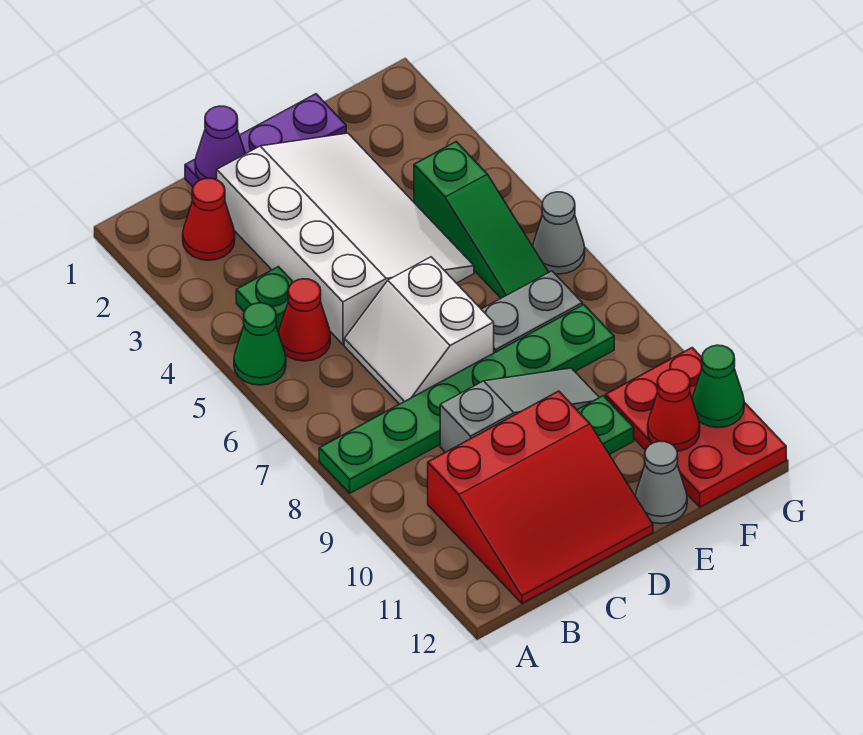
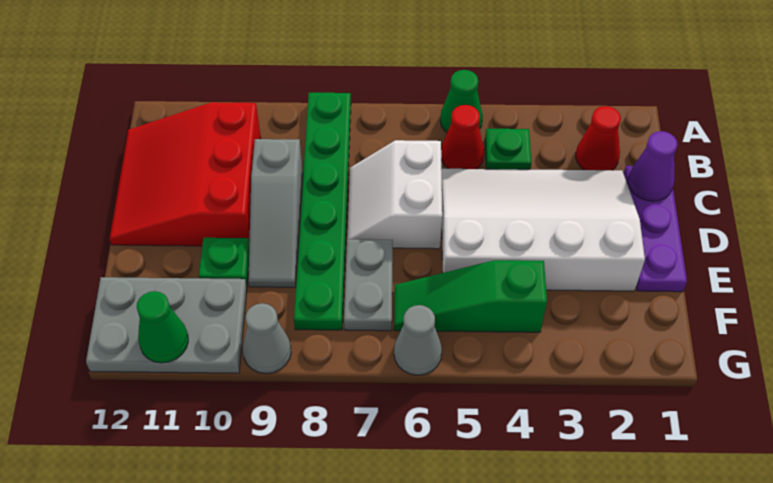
white 3x4 slope [217,133,474,344] -> white 3x4 slope turned to [441,169,645,291]
white 2x2 slope [344,257,494,404] -> white 2x2 slope turned to [347,140,442,249]
grey 1x1 cone [635,441,687,524] -> grey 1x1 cone moved to [243,303,291,373]
red 2x3 plate [605,348,786,507] -> grey 2x3 plate [86,277,247,373]
red 1x1 cone [648,369,700,451] -> none

